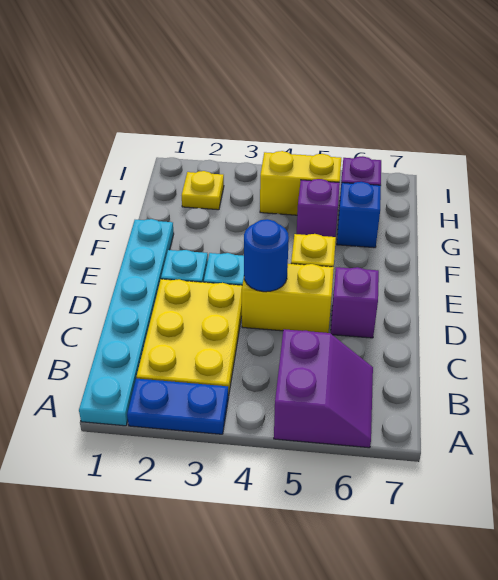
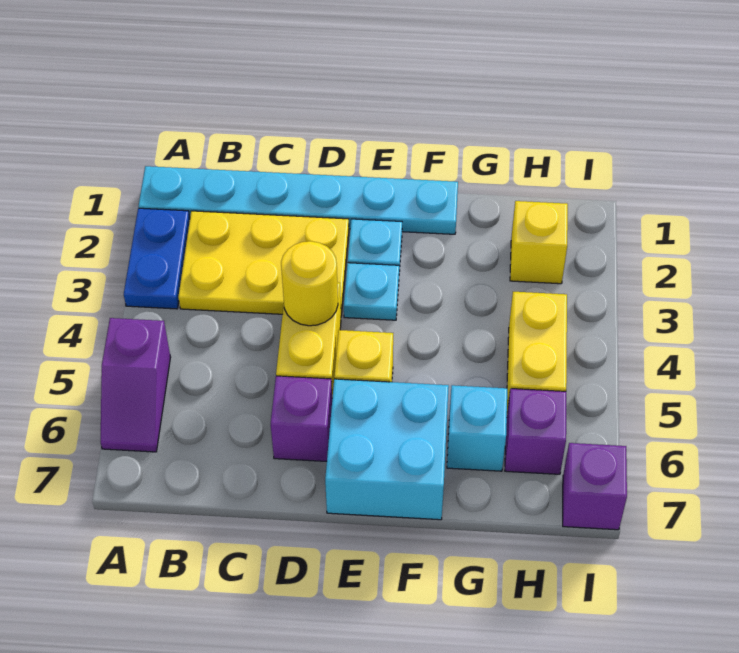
purple 2x2 slope [274,329,373,448] -> purple 1x2 slope [101,318,171,452]
blue 1x1 round brick [244,219,289,292] -> yellow 1x1 round brick [281,241,338,326]
none -> cyan 2x2 brick [325,379,449,520]
purple 1x1 brick [297,179,340,237] -> purple 1x1 brick moved to [563,443,627,530]
blue 1x1 brick [337,182,381,248] -> cyan 1x1 brick [447,385,507,471]
yellow 1x1 plate [182,171,224,210] -> yellow 1x1 brick [510,201,568,284]

